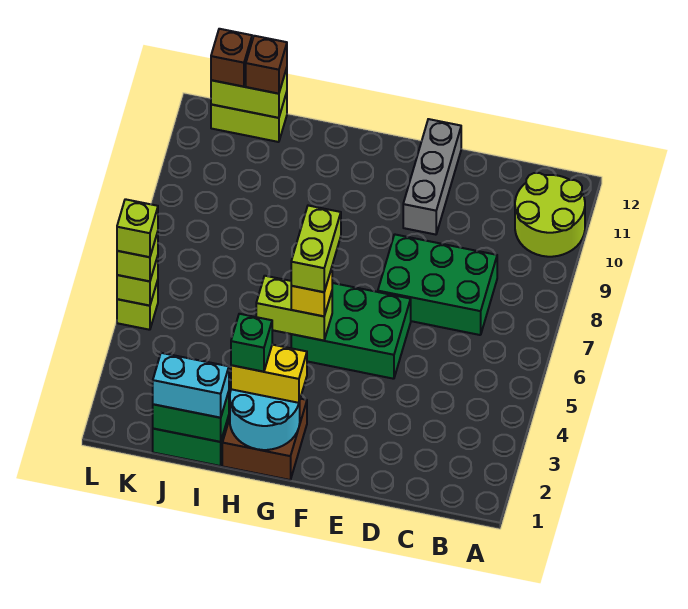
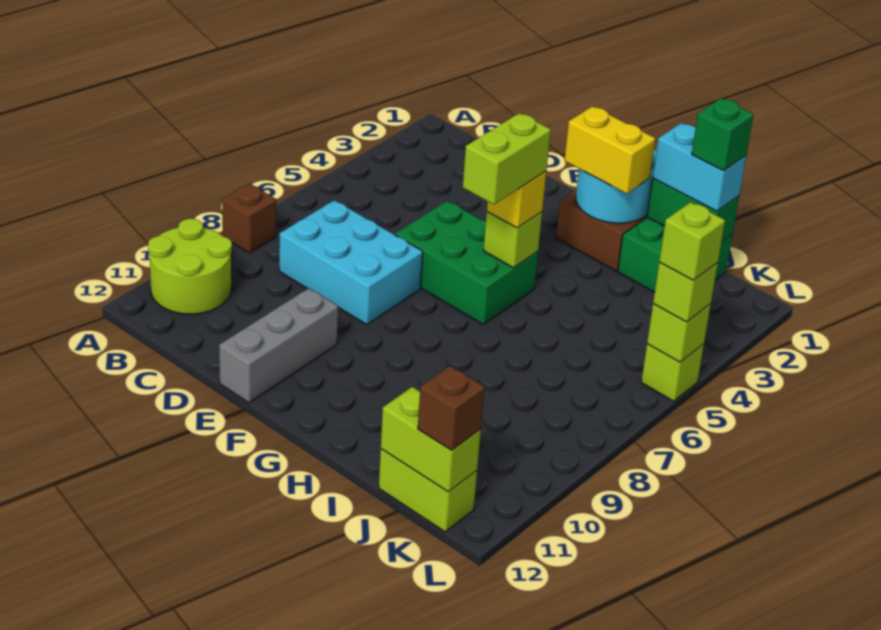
green 2x3 brick [378,234,497,335] -> cyan 2x3 brick [279,200,423,325]
lime 1x2 brick [256,276,332,341] -> lime 1x1 brick [483,212,542,268]
green 1x1 brick [231,314,272,372] -> green 1x1 brick moved to [692,98,753,171]
brown 1x1 brick [246,36,287,94] -> brown 1x1 brick moved to [222,183,276,253]

